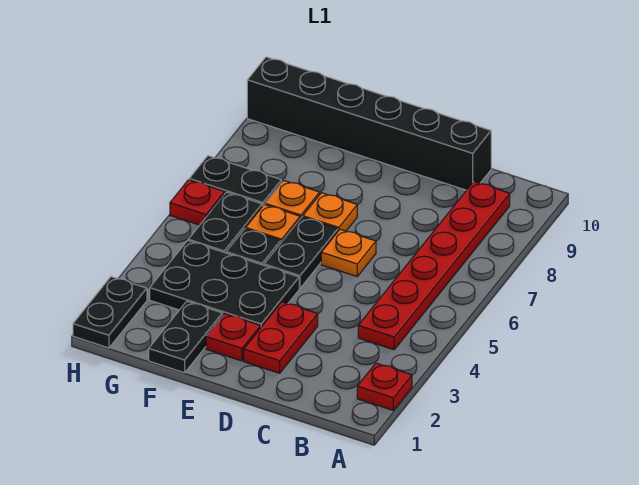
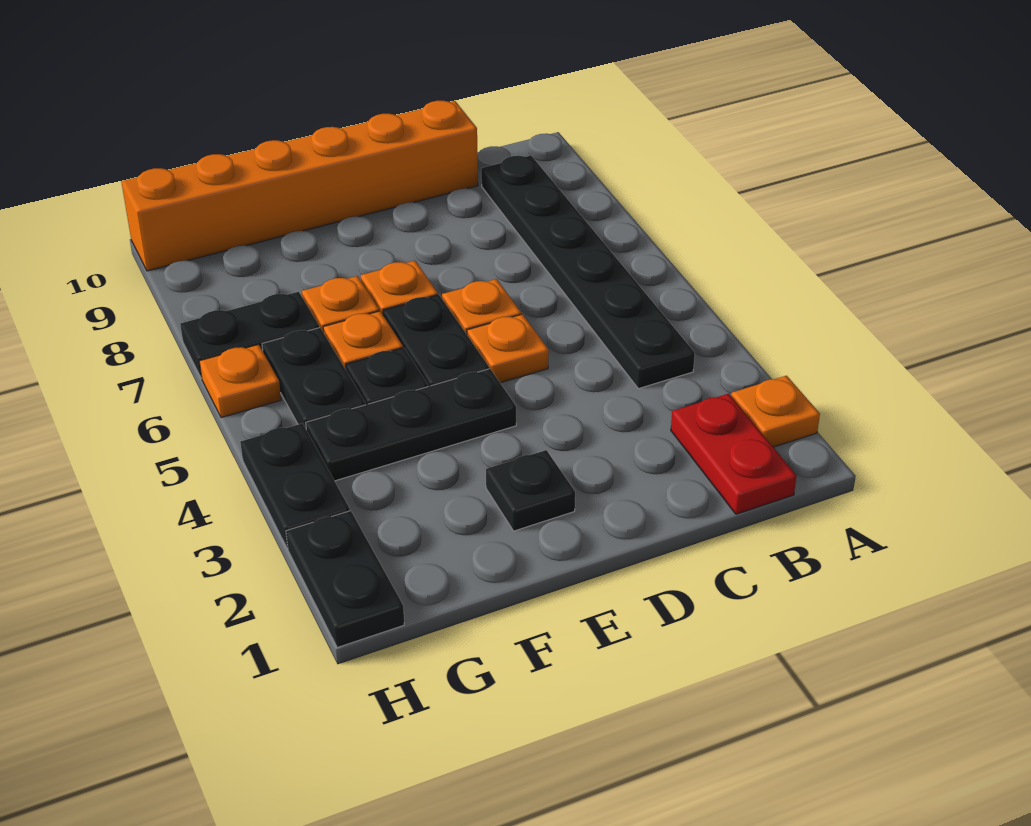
red 1x1 plate [357,363,412,410] -> orange 1x1 plate [731,376,820,447]
red 1x6 plate [358,182,510,350] -> black 1x6 plate [481,156,695,389]
black 1x6 brick [247,57,491,190] -> orange 1x6 brick [121,101,478,271]
red 1x2 plate [244,302,318,373] -> red 1x2 plate moved to [671,394,797,514]
none -> orange 1x1 plate [467,314,549,383]
red 1x1 plate [206,314,260,361] -> black 1x1 plate [486,450,575,531]
black 2x3 plate [150,241,299,328] -> black 1x3 plate [306,369,516,481]
black 1x2 plate [149,301,223,373] -> black 1x2 plate moved to [240,423,350,548]
red 1x1 plate [170,180,224,225] -> orange 1x1 plate [199,344,281,418]

